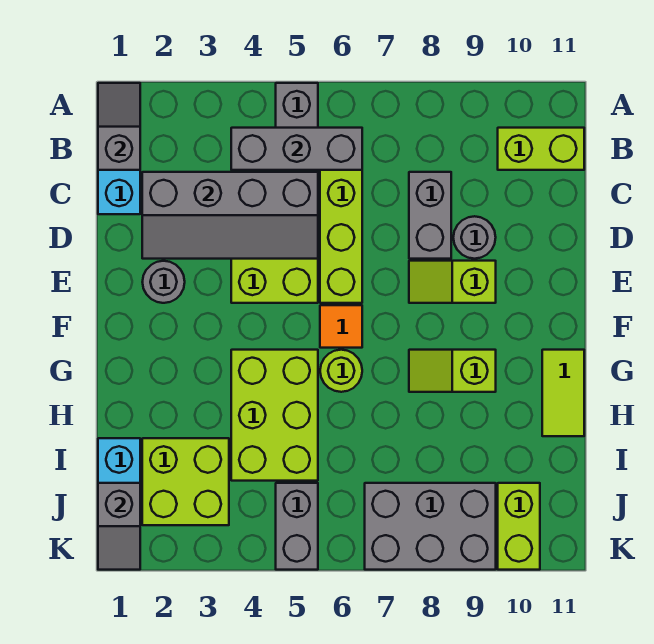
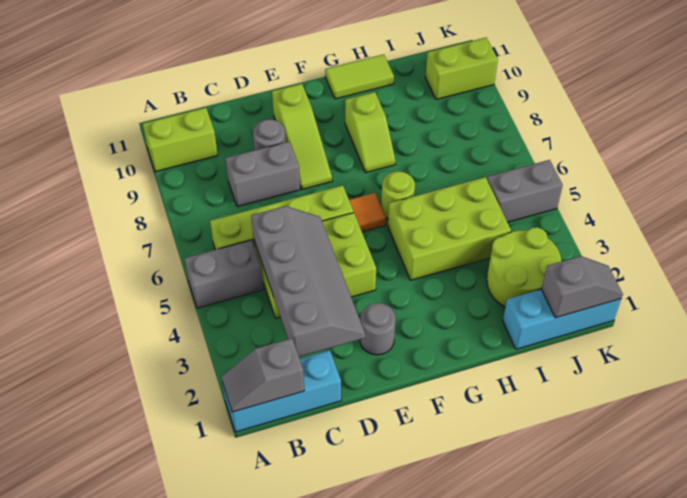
grey 1x3 brick [231,128,362,170] -> none
lime 1x2 brick [498,128,584,170] -> lime 1x2 brick turned to [143,108,218,172]
lime 1x2 slope [409,261,496,303] -> lime 1x3 slope [272,84,332,189]
lime 2x2 brick [142,438,229,525] -> lime 2x2 round brick [487,227,561,307]
grey 2x3 brick [365,483,496,570] -> none

